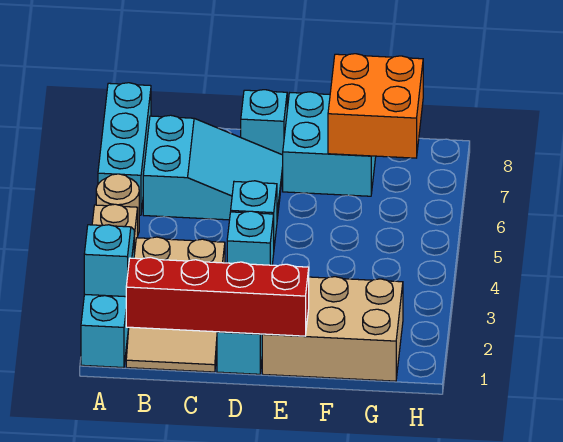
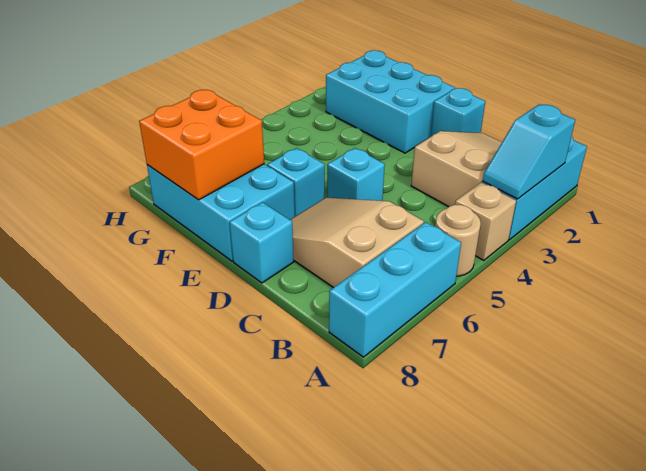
red 1x4 brick [126,257,309,336] -> none
cyan 2x3 slope [143,115,283,220] -> tan 2x3 slope [290,198,424,288]
cyan 1x1 brick [227,211,274,265] -> cyan 1x1 brick moved to [267,148,325,216]
tan 2x3 brick [262,277,403,381] -> cyan 2x3 brick [326,50,455,153]
cyan 2x2 brick [283,92,376,196] -> cyan 2x3 brick [147,164,295,261]

